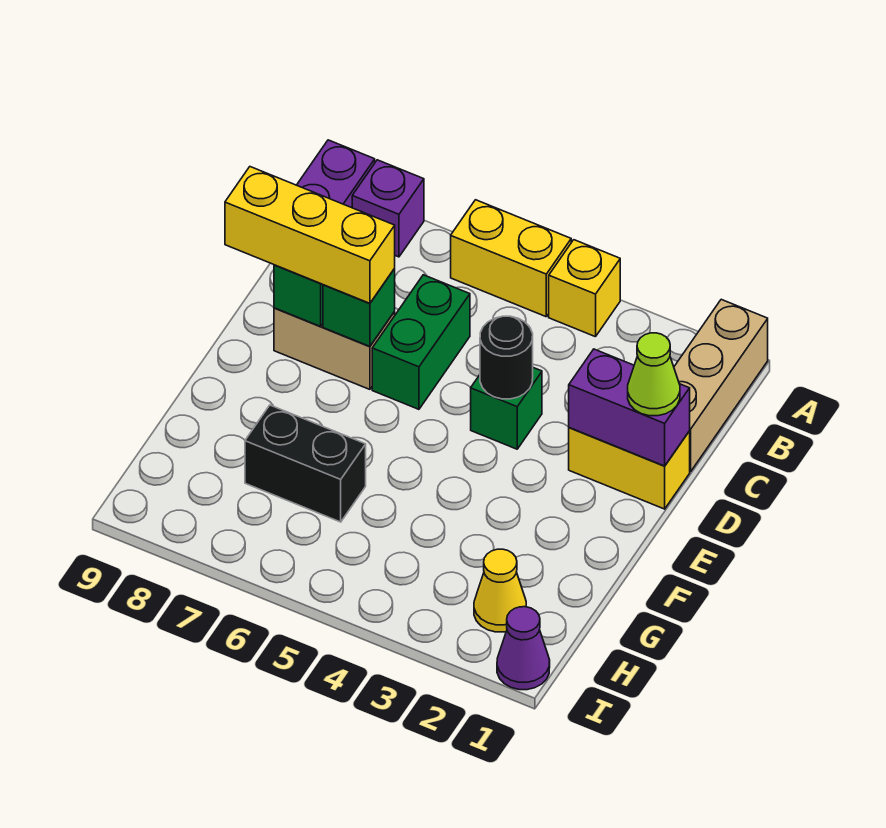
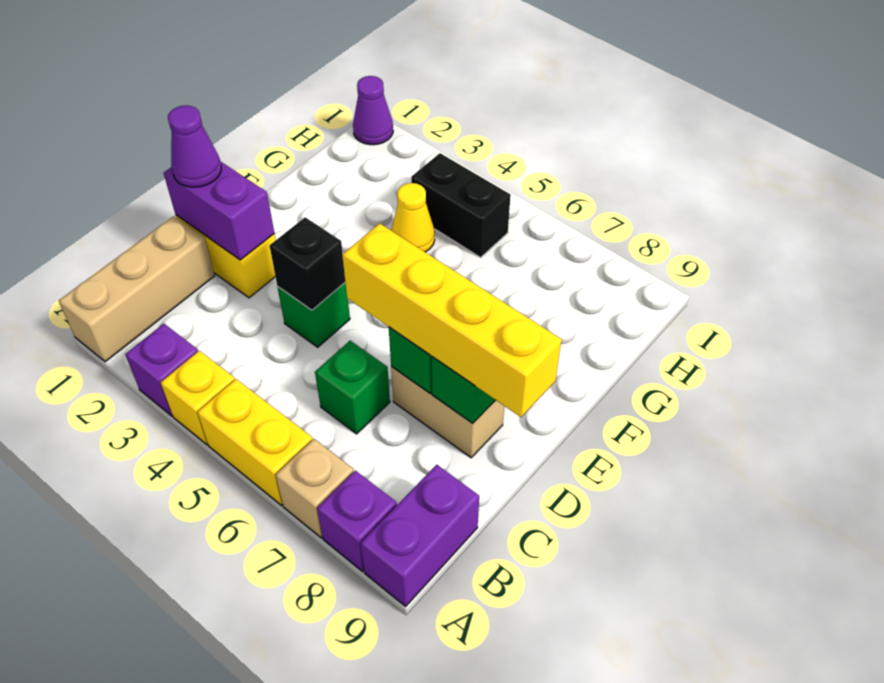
none -> purple 1x1 brick [125,324,198,416]
none -> tan 1x1 brick [275,439,354,538]
green 1x2 brick [372,275,470,409] -> green 1x1 brick [315,341,390,434]
lime 1x1 cone [628,333,680,416] -> purple 1x1 cone [168,105,221,187]
black 1x1 round brick [480,316,533,399] -> black 1x1 brick [270,217,345,310]
yellow 1x3 brick [225,167,395,304] -> yellow 1x4 brick [342,223,562,417]
black 1x2 brick [245,405,366,522] -> black 1x2 brick moved to [411,153,511,257]
yellow 1x1 cone [474,549,526,632] -> yellow 1x1 cone moved to [391,183,435,252]

